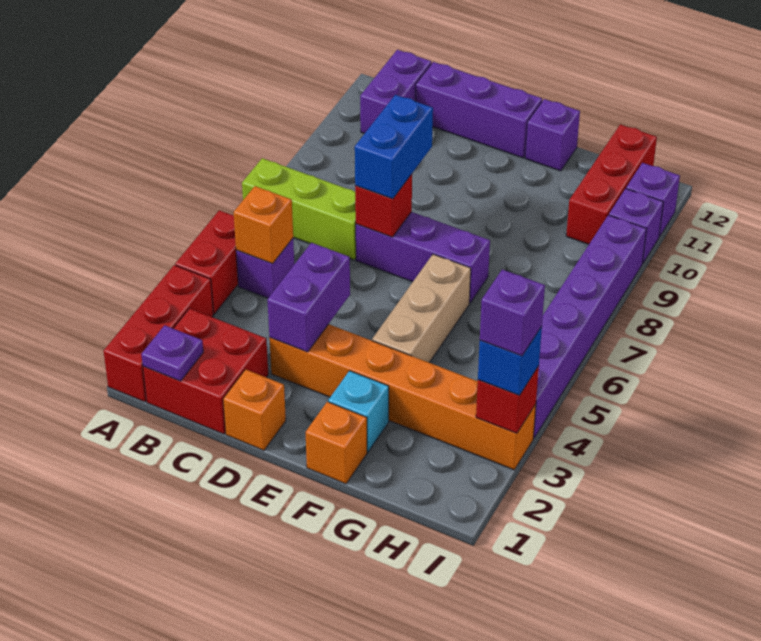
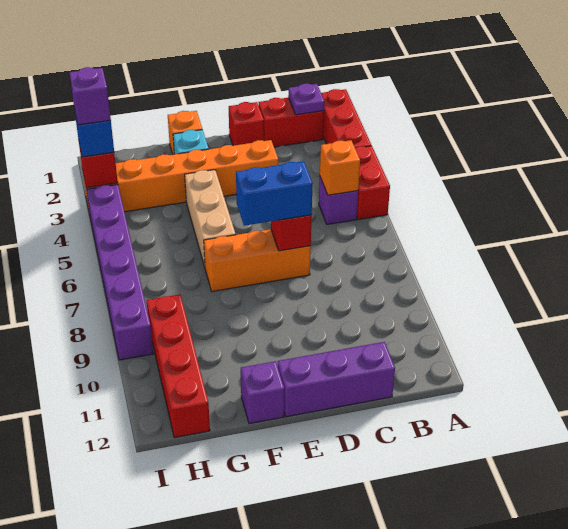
lime 1x3 brick [242,158,356,260] -> none
red 2x2 brick [143,308,268,434] -> red 1x2 brick [259,98,324,147]
purple 1x2 brick [360,50,432,134] -> none
orange 1x1 brick [223,369,286,450] -> red 1x1 brick [229,102,264,146]
purple 1x2 brick [267,243,350,352] -> none
purple 1x3 brick [356,212,490,303] -> orange 1x3 brick [204,229,311,291]
blue 1x2 brick [355,95,433,199] -> blue 1x2 brick turned to [236,161,313,226]
red 1x3 brick [566,124,657,244] -> red 1x4 brick [147,294,210,438]
purple 1x1 brick [609,189,663,264] -> none
purple 1x1 brick [626,163,680,237] -> none

